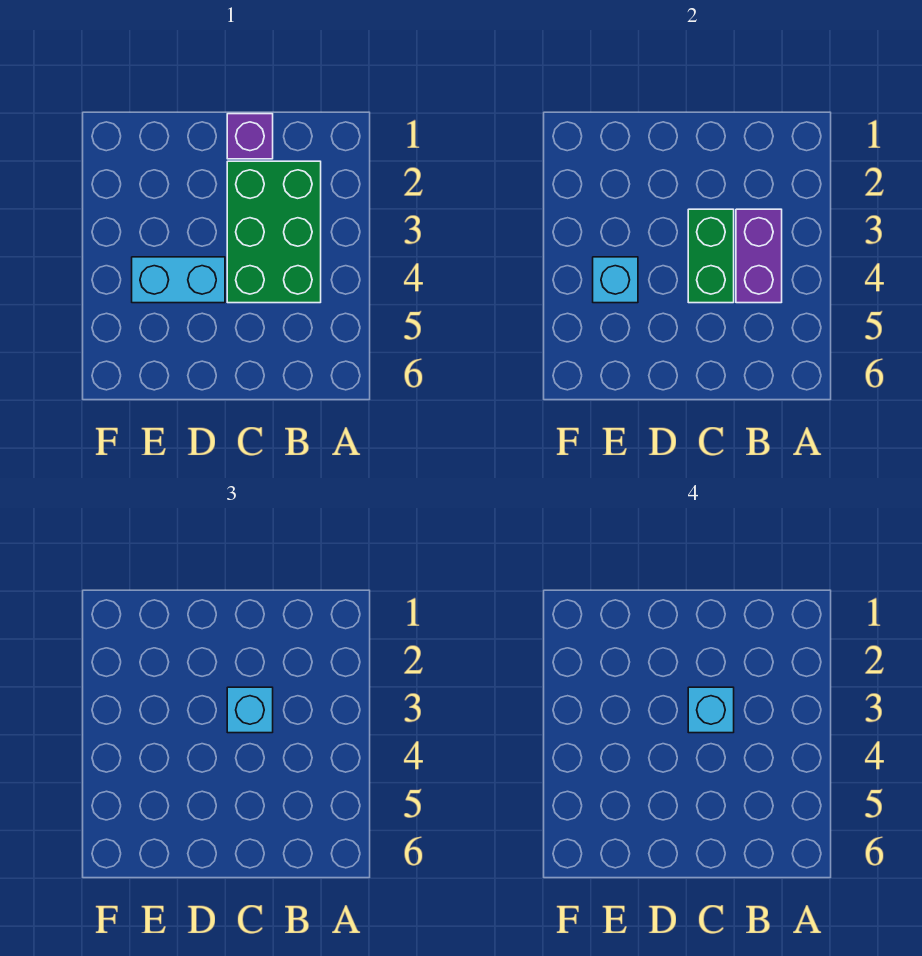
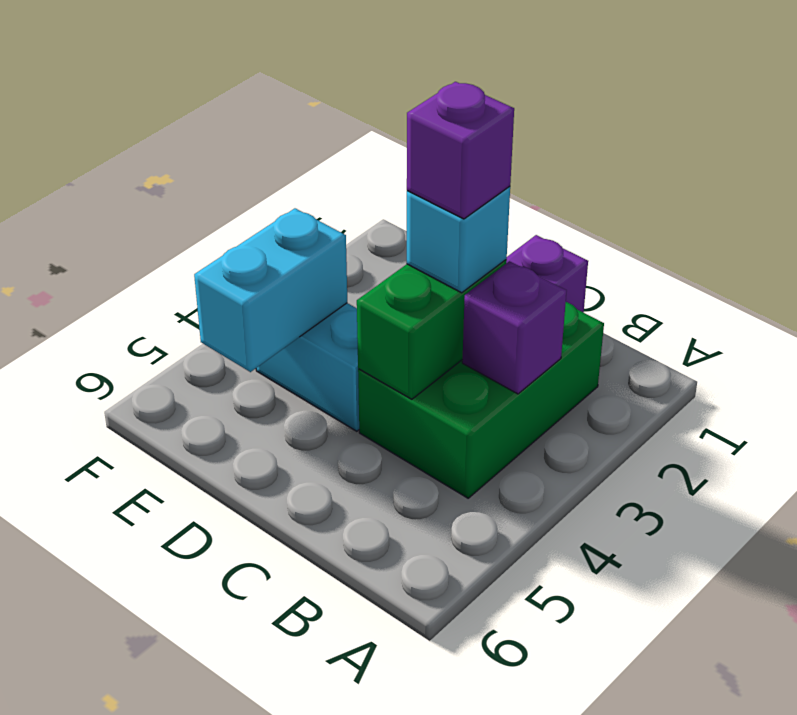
purple 1x2 brick [736,209,782,303] -> purple 1x1 brick [462,261,566,394]
cyan 1x1 brick [688,687,734,733] -> purple 1x1 brick [407,82,514,219]
cyan 1x1 brick [593,257,638,303] -> cyan 1x2 brick [194,208,347,372]

